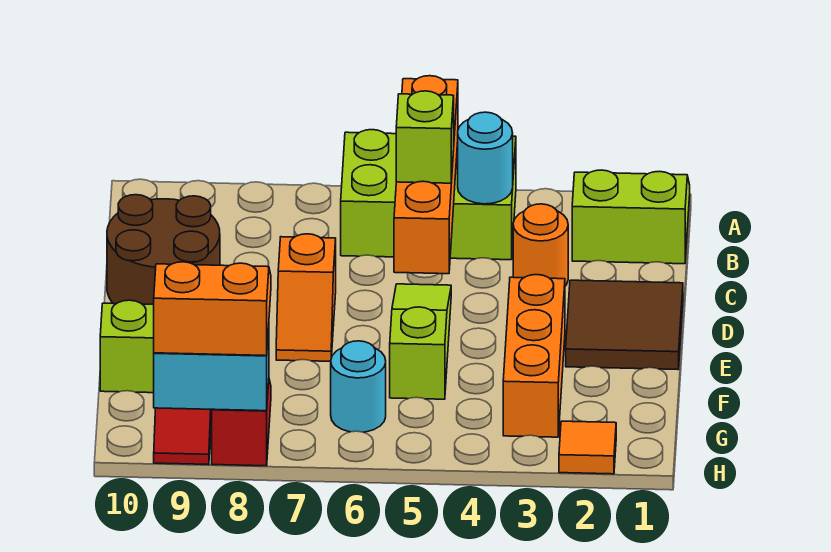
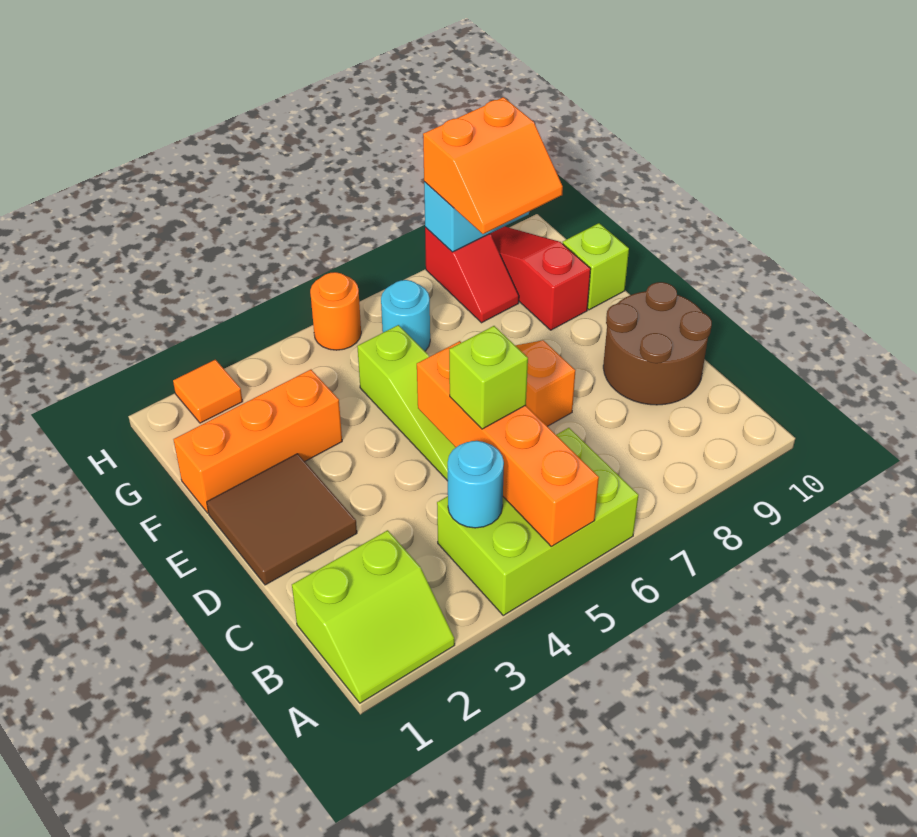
orange 1x1 round brick [513,204,568,286] -> orange 1x1 round brick moved to [310,272,361,350]
orange 1x3 brick [503,275,565,437] -> orange 1x3 brick turned to [174,370,342,513]

